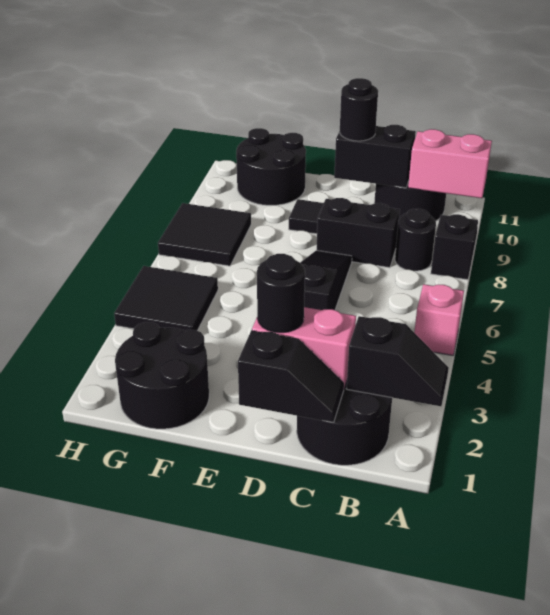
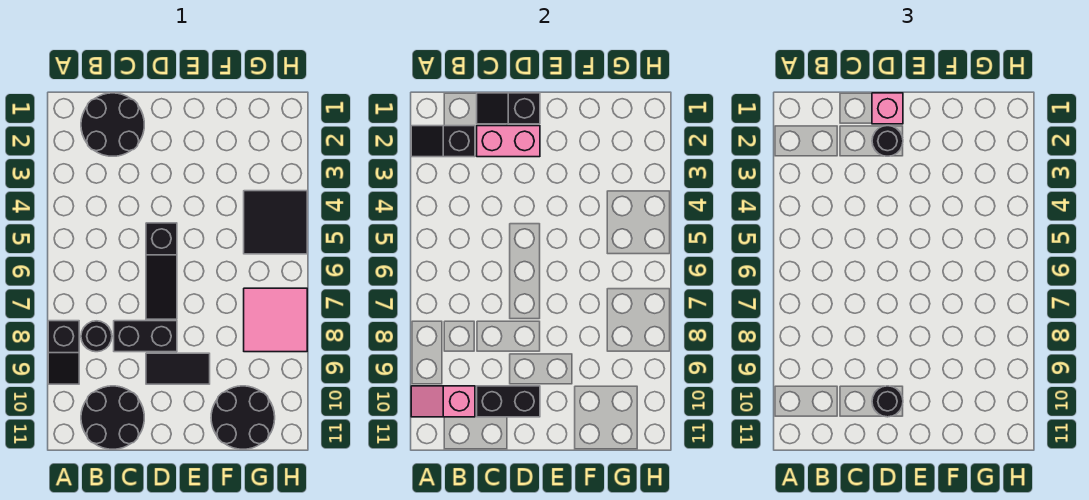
pink 1x1 brick [414,284,464,355] -> pink 1x1 brick moved to [872,93,903,124]
pink 1x2 brick [408,129,492,198] -> pink 1x2 slope [411,386,475,417]
black 2x2 round brick [115,322,209,429] -> none
black 2x2 tile [158,203,251,266] -> pink 2x2 tile [244,288,307,352]

